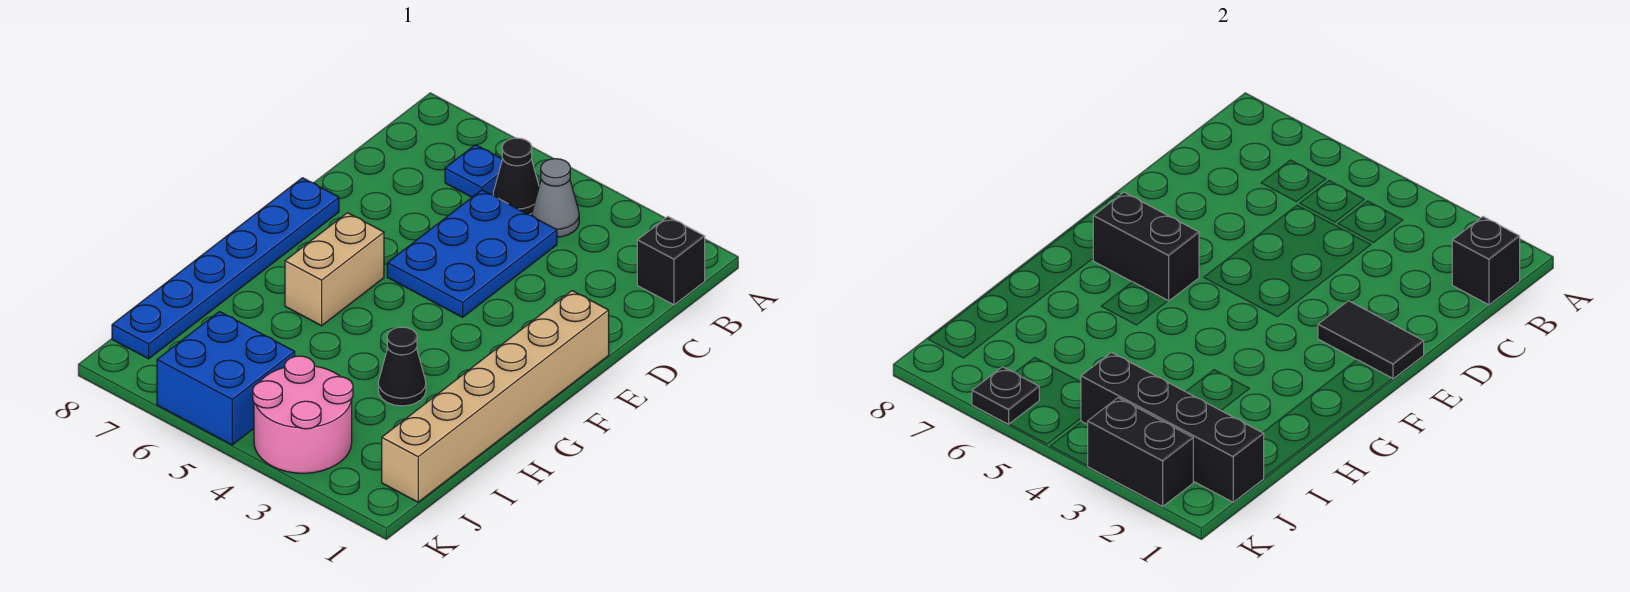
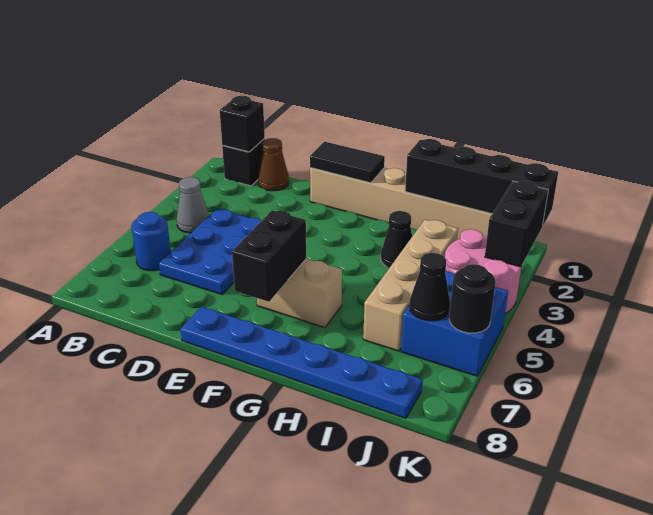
black 1x1 cone [493,138,539,215] -> black 1x1 cone moved to [409,253,450,321]
blue 1x1 plate [445,145,502,197] -> blue 1x1 round brick [131,212,171,271]
none -> brown 1x1 cone [258,138,289,191]
blue 2x3 plate [387,190,557,317] -> blue 2x3 plate turned to [159,209,262,294]
black 1x2 tile [1318,301,1424,379] -> black 1x2 tile turned to [310,142,385,183]
none -> tan 1x4 brick [363,220,458,351]
black 1x4 brick [1081,352,1264,502] -> black 1x4 brick turned to [405,139,558,225]
black 1x1 plate [972,367,1039,424] -> black 1x1 round brick [449,264,496,333]

